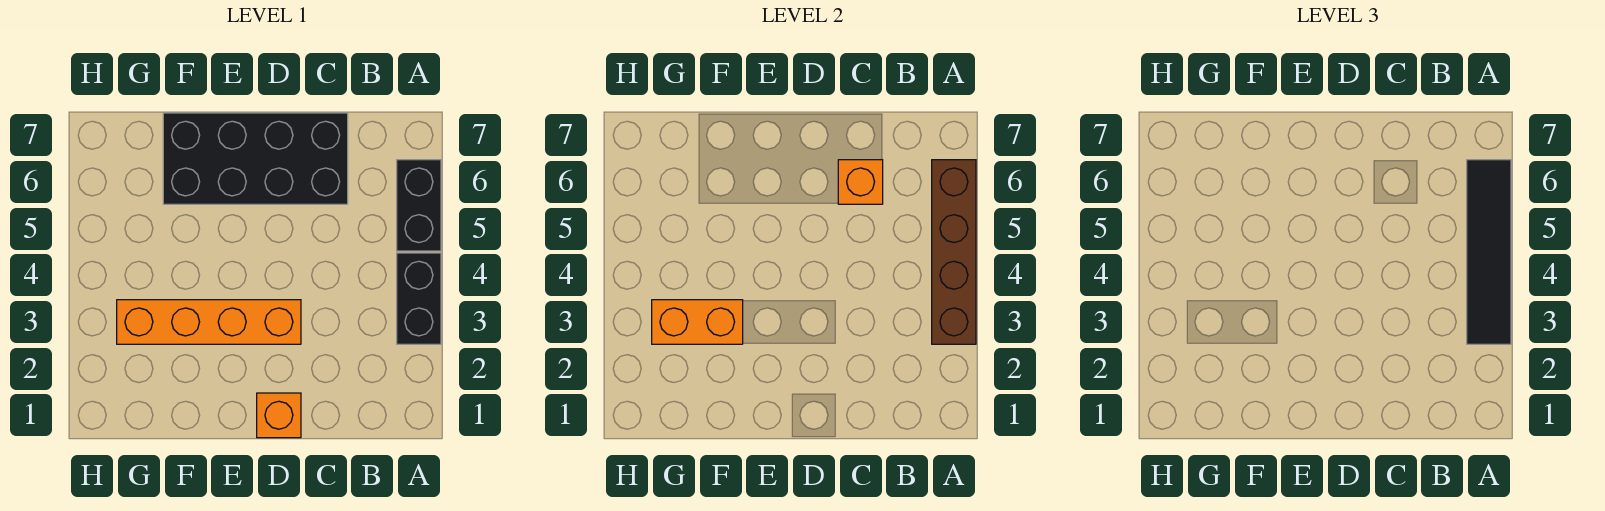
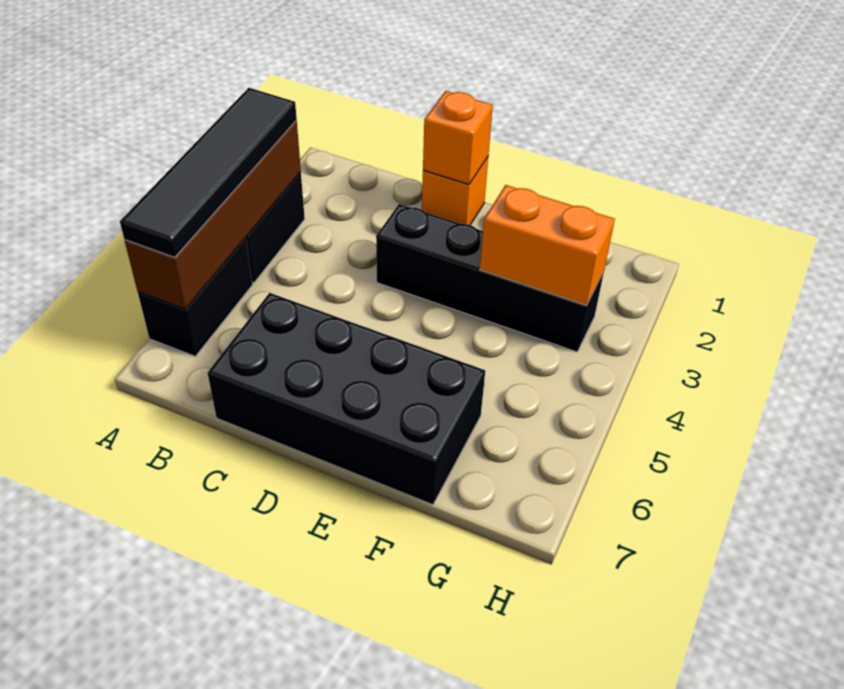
orange 1x1 brick [838,160,883,204] -> orange 1x1 brick moved to [423,91,493,184]
orange 1x4 brick [117,300,301,344] -> black 1x4 brick [376,204,604,352]

